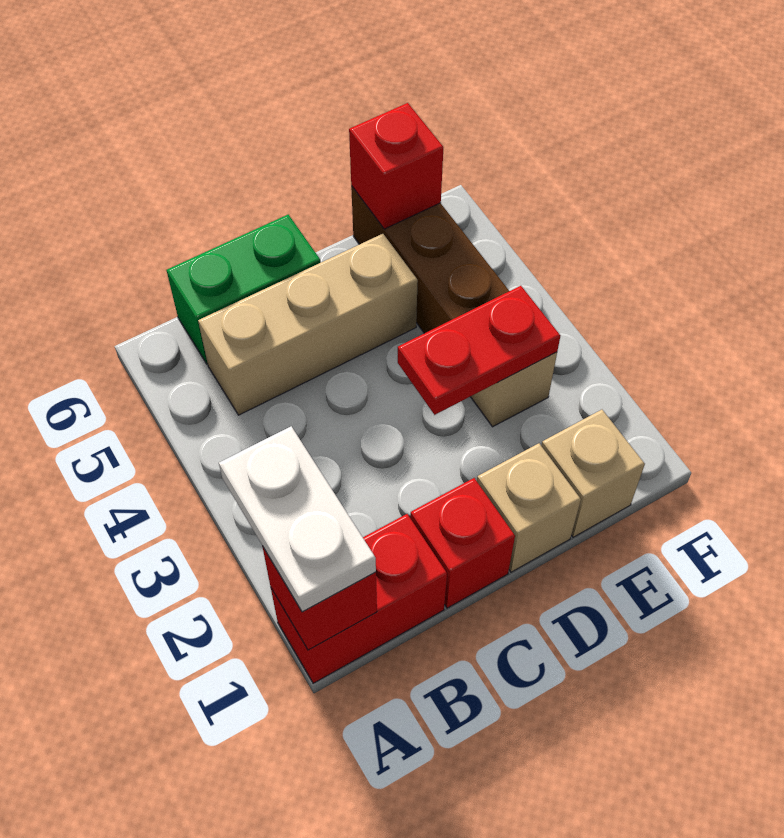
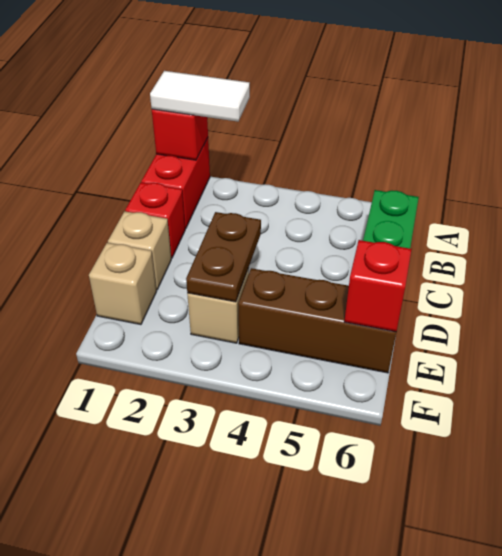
white 1x2 plate [219,426,376,612] -> white 1x2 tile [150,71,250,122]
tan 1x3 brick [198,234,418,415] -> none
red 1x2 plate [398,286,560,415] -> brown 1x2 plate [186,212,261,302]

